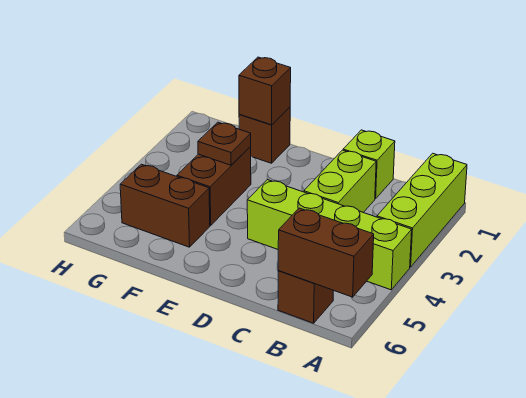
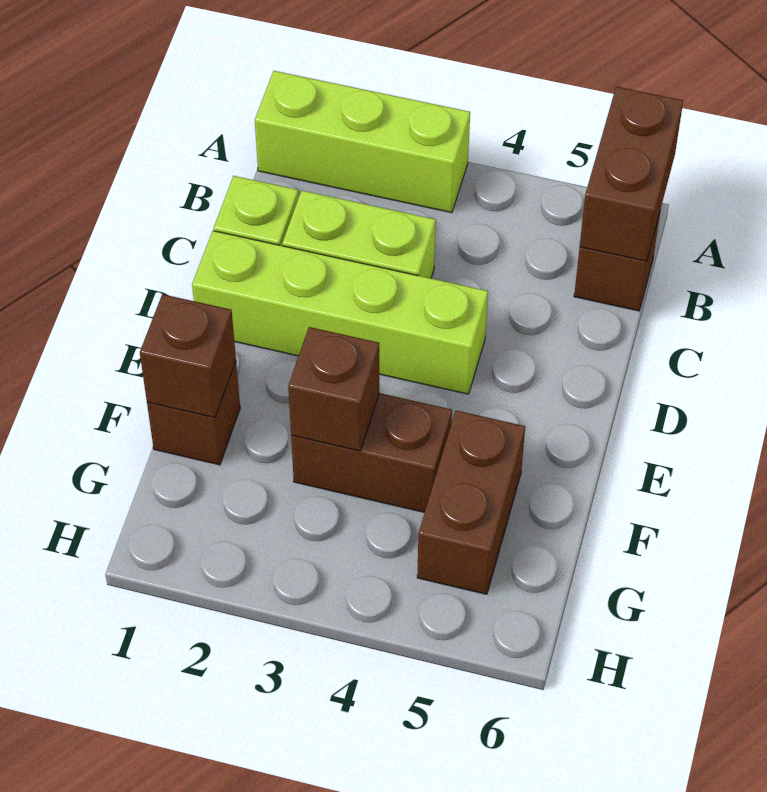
lime 1x4 brick [247,180,412,290] -> lime 1x4 brick turned to [192,231,488,394]
brown 1x1 plate [198,122,251,165] -> brown 1x1 brick [288,327,379,451]

